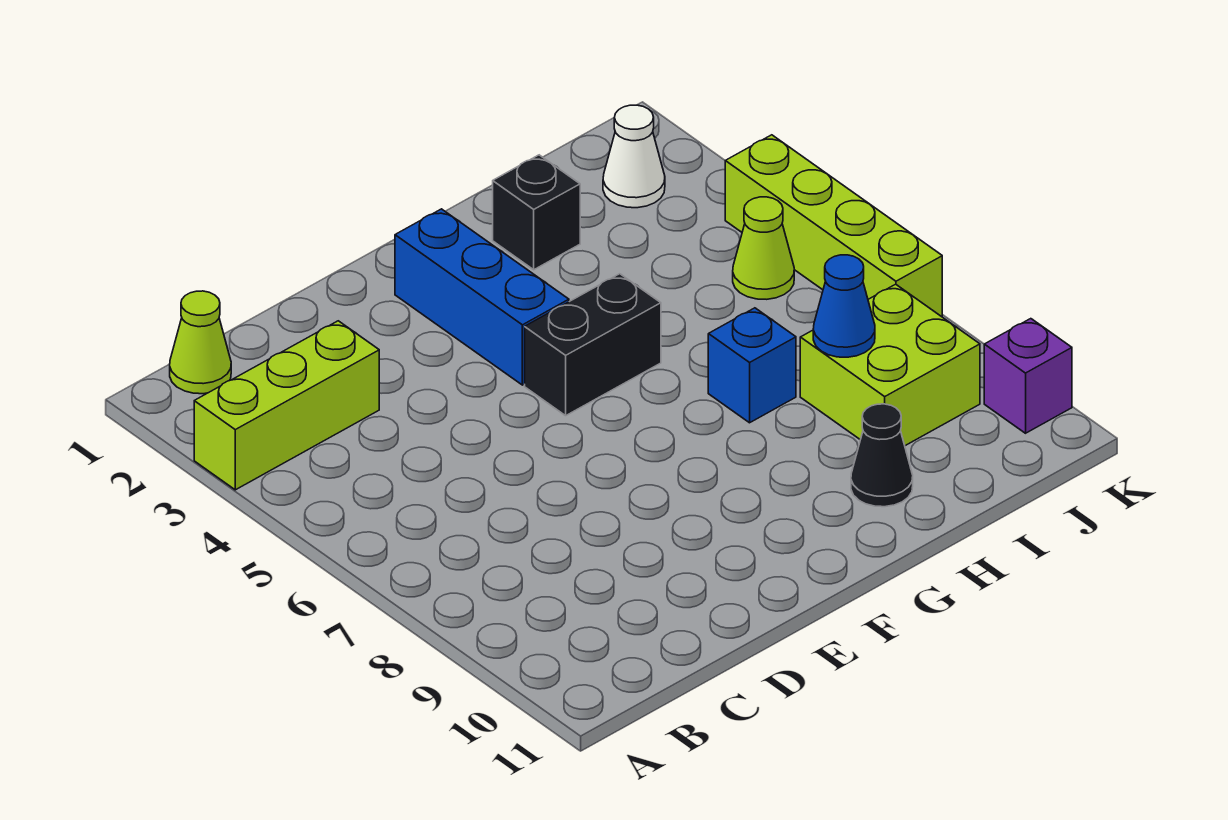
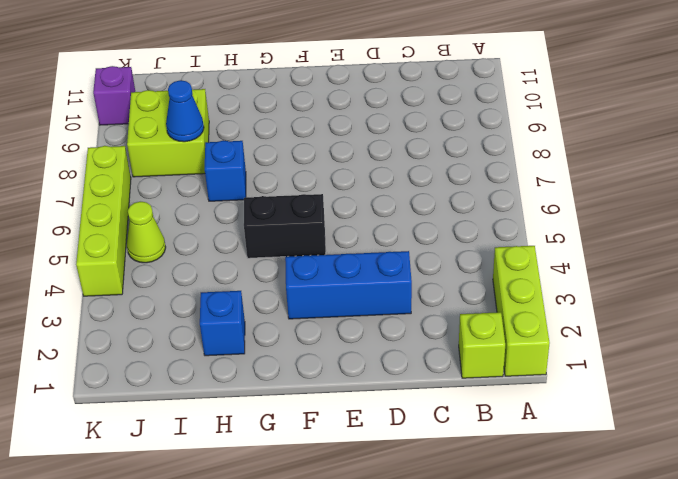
lime 1x3 brick [194,321,379,490] -> lime 1x3 brick turned to [493,246,550,376]
lime 1x1 cone [170,291,231,394] -> lime 1x1 brick [459,312,505,378]
blue 1x3 brick [395,209,569,385] -> blue 1x3 brick turned to [285,251,412,319]
black 1x1 brick [493,155,580,270] -> blue 1x1 brick [200,291,245,356]
black 1x1 cone [851,404,913,507] -> none
white 1x1 cone [603,105,665,208] -> none

